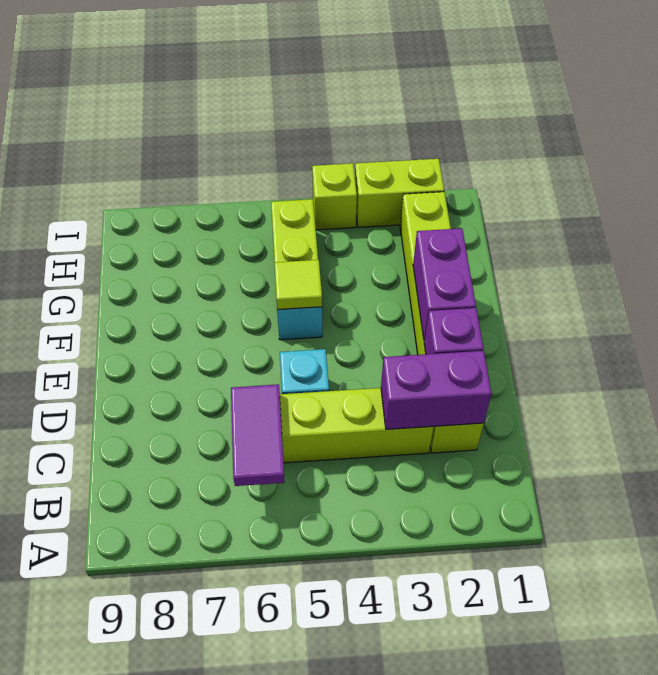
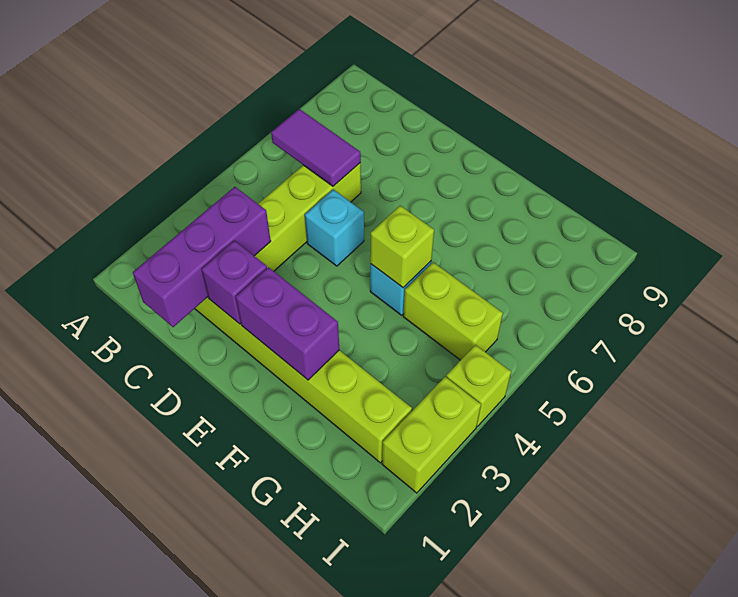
purple 1x2 brick [381,351,491,429] -> purple 1x3 brick [133,187,271,327]
lime 1x1 tile [274,260,322,310] -> lime 1x1 brick [370,206,434,288]

